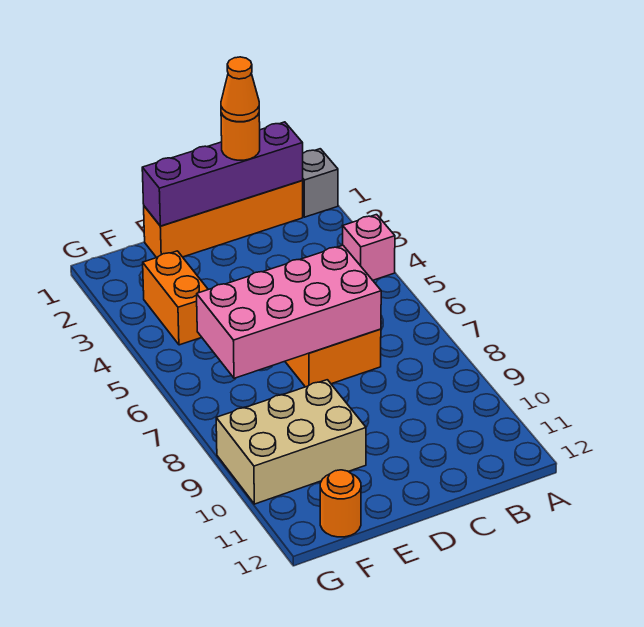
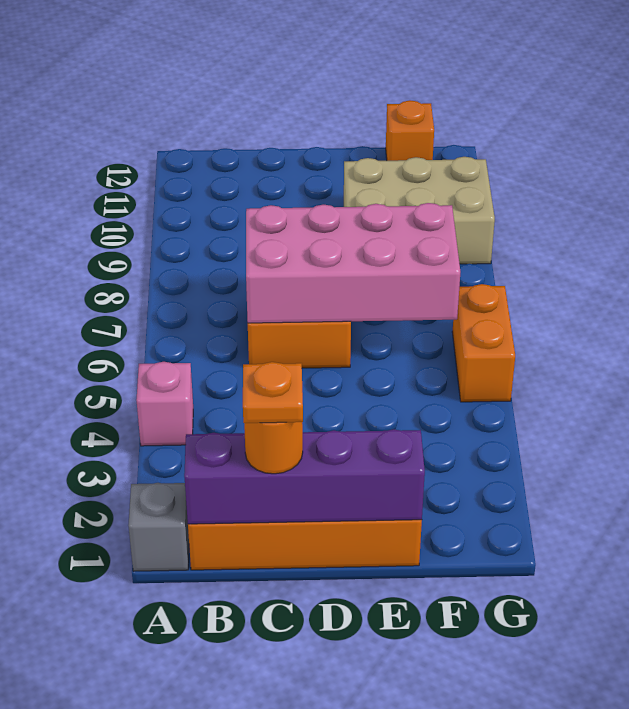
orange 1x1 cone [221,57,259,122] -> orange 1x1 plate [243,362,303,423]
orange 1x2 brick [143,251,208,345] -> orange 1x2 brick moved to [452,284,515,402]
orange 1x1 round brick [320,470,361,537] -> orange 1x1 brick [386,100,434,161]

